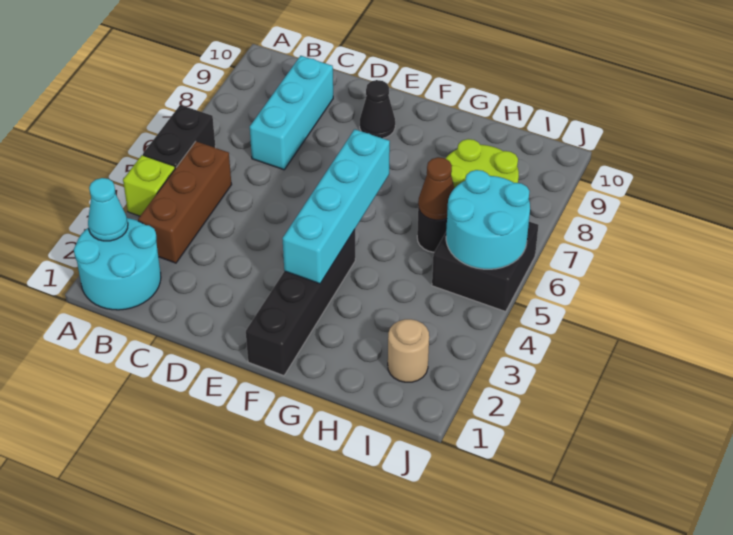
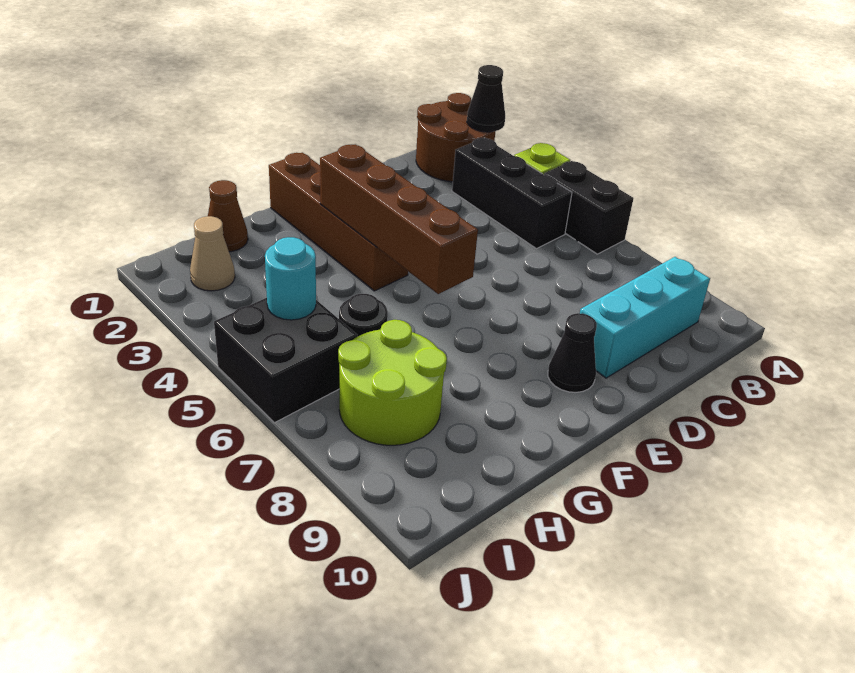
cyan 2x2 round brick [74,218,161,310] -> brown 2x2 round brick [416,93,496,182]
cyan 1x1 cone [88,178,128,241] -> black 1x1 cone [467,65,505,132]
brown 1x3 brick [138,141,232,263] -> black 1x3 brick [452,138,572,249]
cyan 1x3 brick [250,56,333,170] -> cyan 1x3 brick turned to [580,257,710,378]
black 1x4 brick [246,230,355,376] -> brown 1x4 brick [269,153,408,291]
cyan 1x4 brick [282,129,390,284] -> brown 1x4 brick [320,144,478,294]
brown 1x1 cone [418,157,454,220] -> brown 1x1 cone moved to [208,180,248,252]
tan 1x1 round brick [388,319,429,382] -> tan 1x1 cone [190,216,235,291]
cyan 2x2 round brick [446,170,530,269] -> cyan 1x1 round brick [265,237,316,320]

